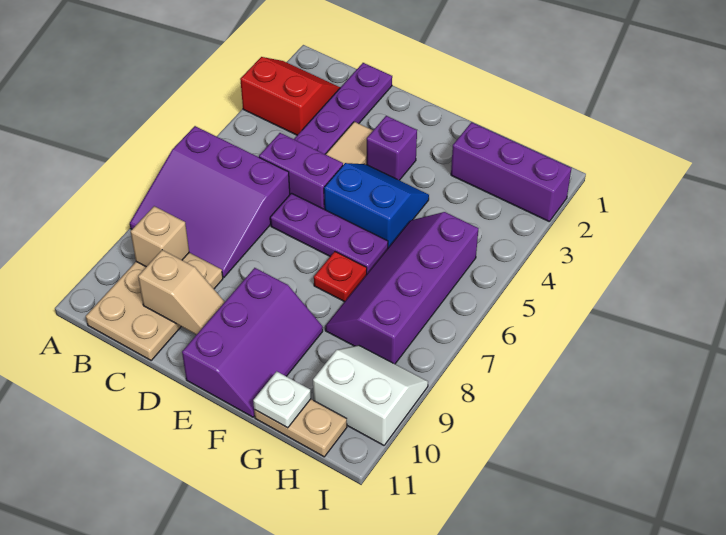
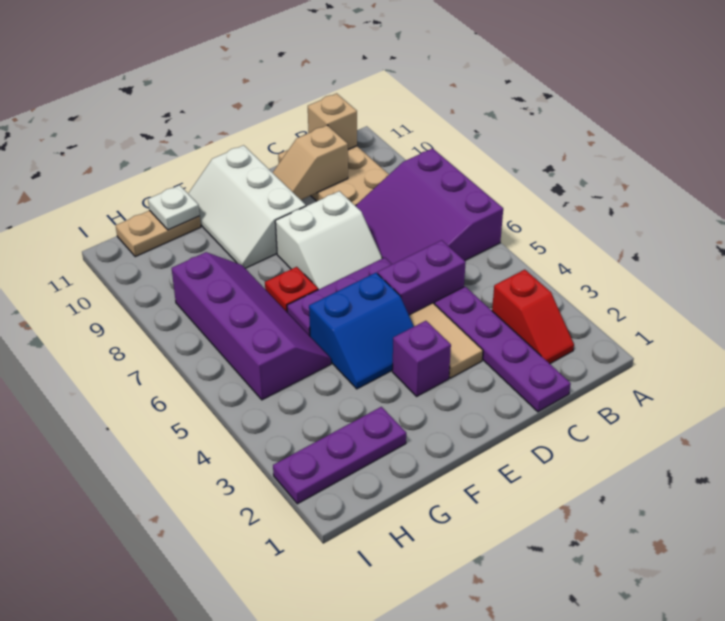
red 2x2 slope [240,57,340,135] -> red 1x2 slope [492,270,574,364]
purple 3x3 slope [130,126,290,277] -> purple 3x3 slope turned to [356,148,503,264]
tan 1x1 brick [131,206,189,267] -> tan 1x1 brick moved to [308,93,357,150]
purple 2x3 slope [182,268,323,417] -> white 2x3 slope [188,145,306,268]
purple 1x3 brick [451,122,571,221] -> purple 1x3 plate [273,407,406,504]
white 2x2 slope [313,345,428,445] -> white 2x2 slope moved to [275,191,382,290]

